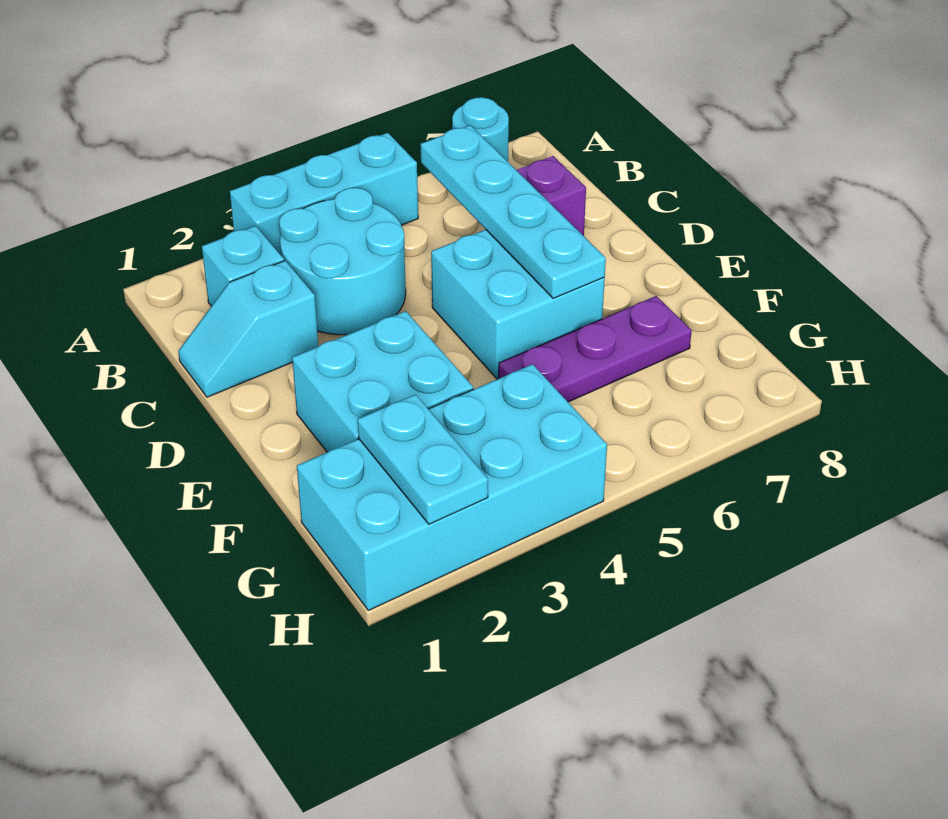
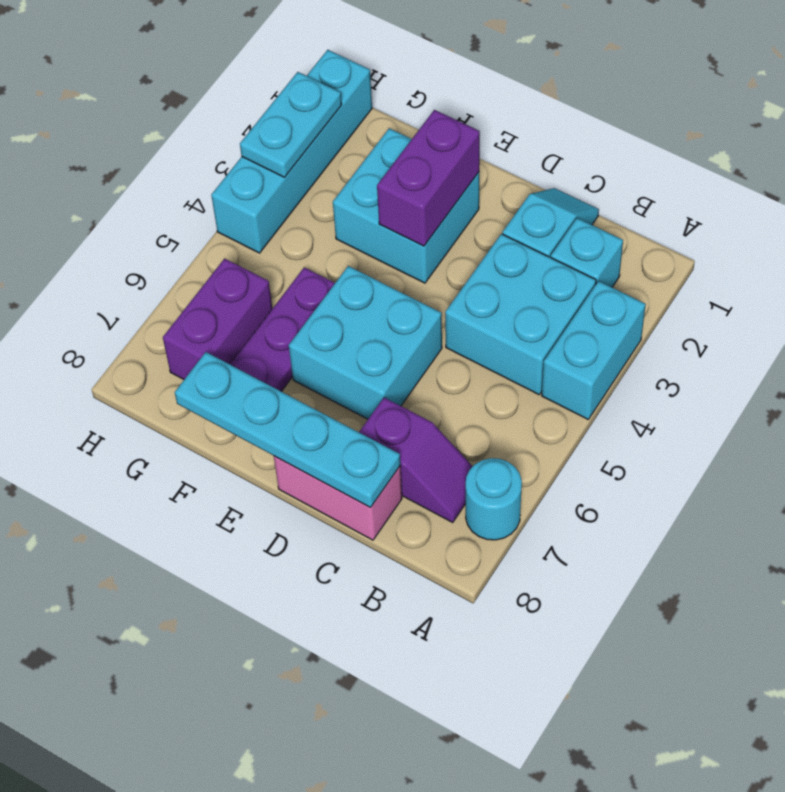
cyan 1x3 brick [230,133,418,255] -> cyan 1x2 brick [542,281,646,419]
cyan 2x2 round brick [279,188,406,335] -> cyan 2x2 brick [445,234,596,395]
cyan 1x4 plate [421,125,606,298] -> cyan 1x4 plate moved to [175,352,400,508]
none -> pink 1x2 brick [274,456,402,540]
none -> purple 1x2 brick [377,110,480,246]
cyan 2x4 brick [297,364,607,611] -> cyan 1x4 brick [211,50,372,253]
cyan 1x2 plate [358,394,488,524] -> cyan 1x2 plate turned to [240,72,342,177]
none -> purple 1x2 brick [163,259,272,379]

